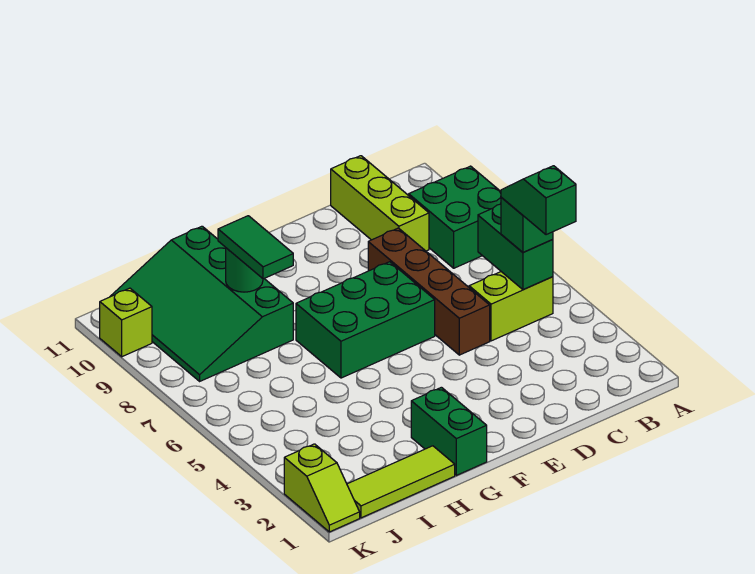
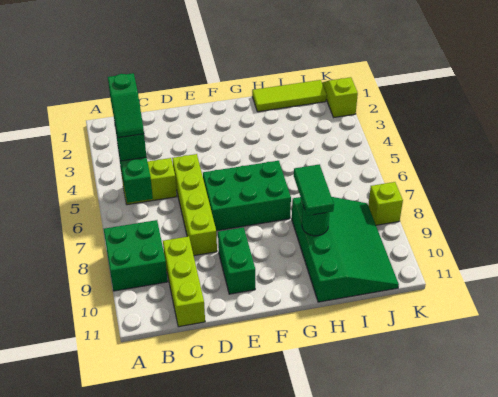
brown 1x4 brick [368,228,490,355] -> lime 1x4 brick [172,154,217,256]
green 1x2 brick [411,387,487,475] -> green 1x2 brick moved to [218,227,255,294]
lime 1x1 brick [100,288,152,357] -> lime 1x1 brick moved to [368,182,403,225]

